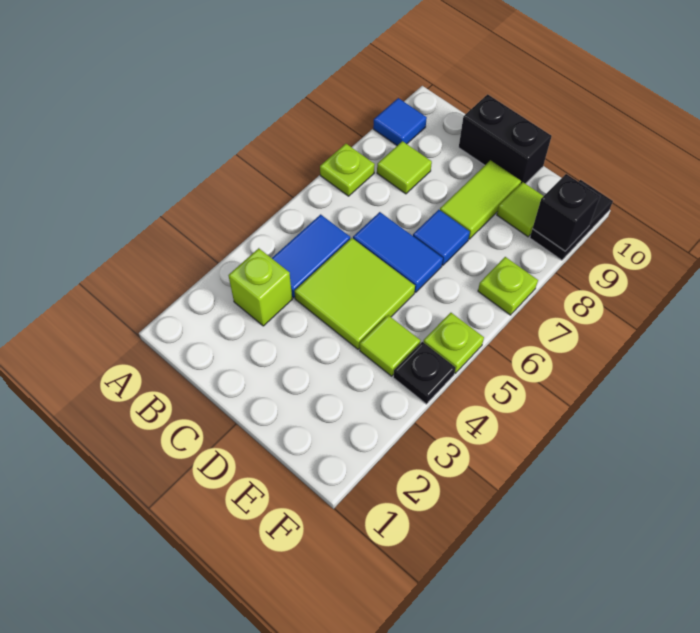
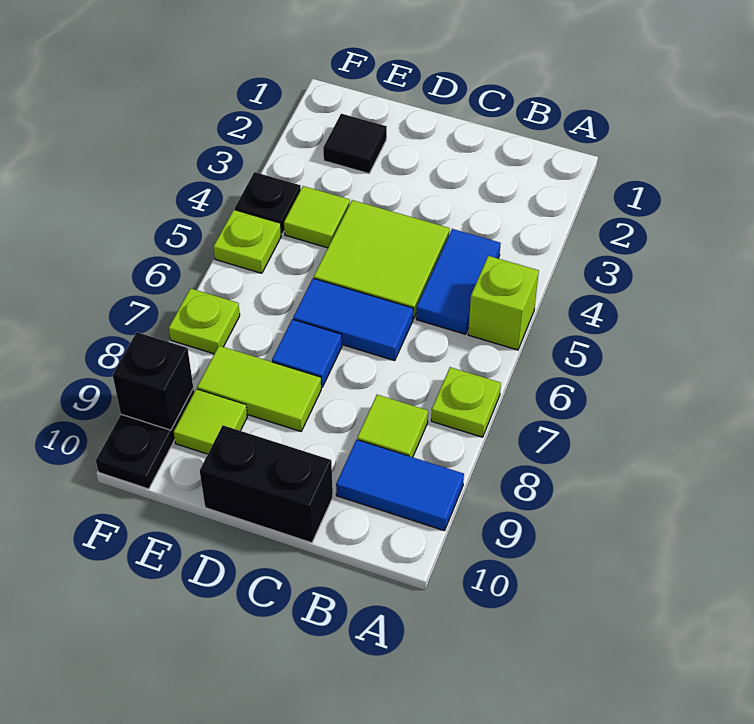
blue 1x1 tile [373,98,427,146] -> blue 1x2 tile [336,440,464,531]
lime 1x1 brick [228,248,292,326] -> lime 1x1 brick moved to [468,256,539,350]
lime 1x2 tile [440,160,521,239] -> lime 1x2 tile turned to [197,346,321,431]
none -> black 1x1 tile [323,114,387,174]

